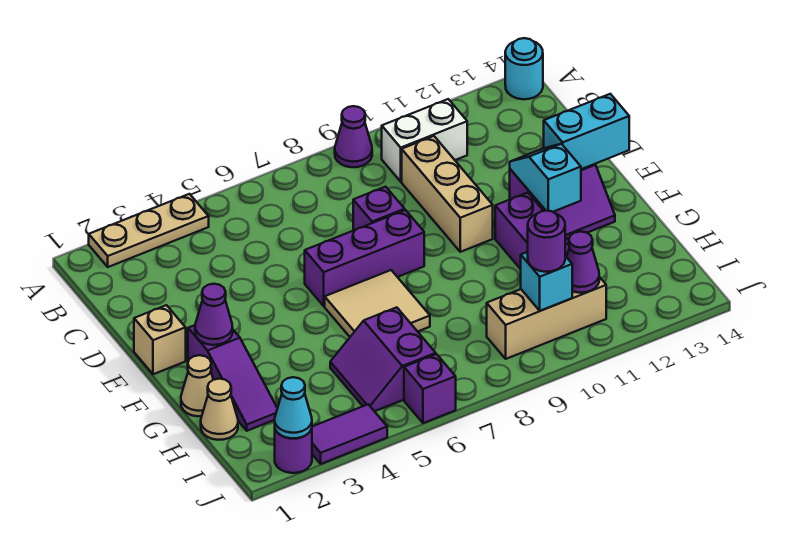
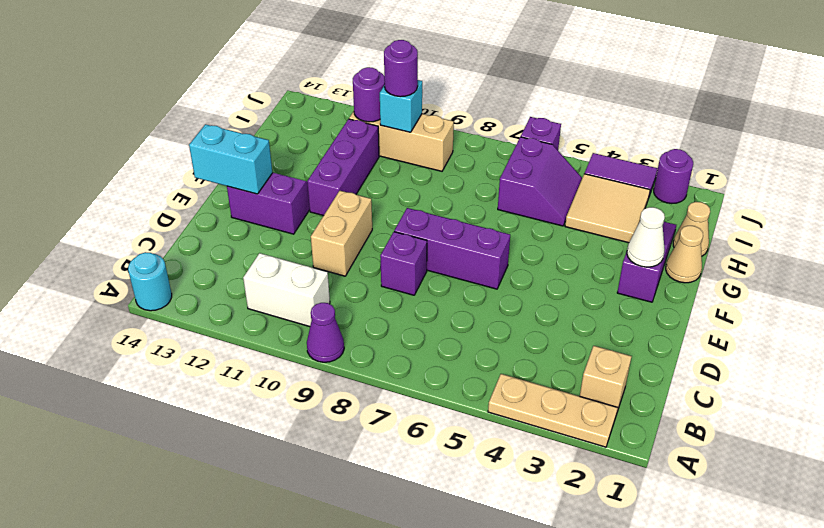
tan 1x3 brick [402,136,493,252] -> tan 1x2 brick [311,191,372,276]
tan 1x1 brick [134,305,186,374] -> tan 1x1 brick moved to [580,346,632,412]
cyan 1x2 slope [510,144,581,212] -> none
purple 1x1 cone [195,284,233,345] -> white 1x1 cone [627,207,665,267]
tan 2x2 tile [325,270,430,337] -> tan 2x2 tile moved to [565,174,650,243]
purple 1x1 cone [567,231,599,293] -> purple 1x1 round brick [353,67,385,122]
cyan 1x1 cone [275,377,312,438] -> none

